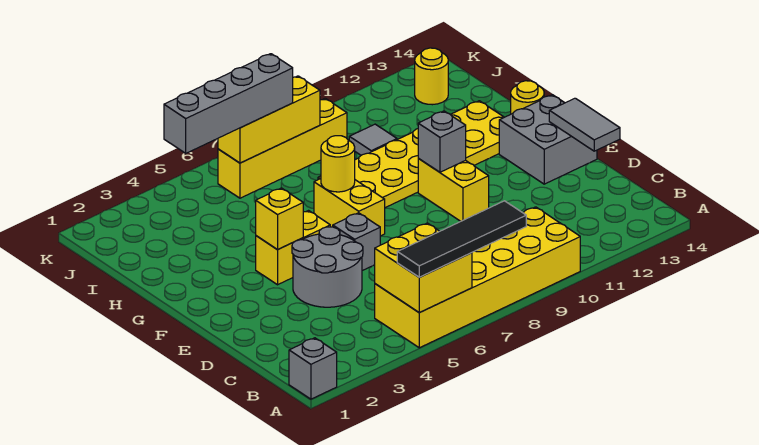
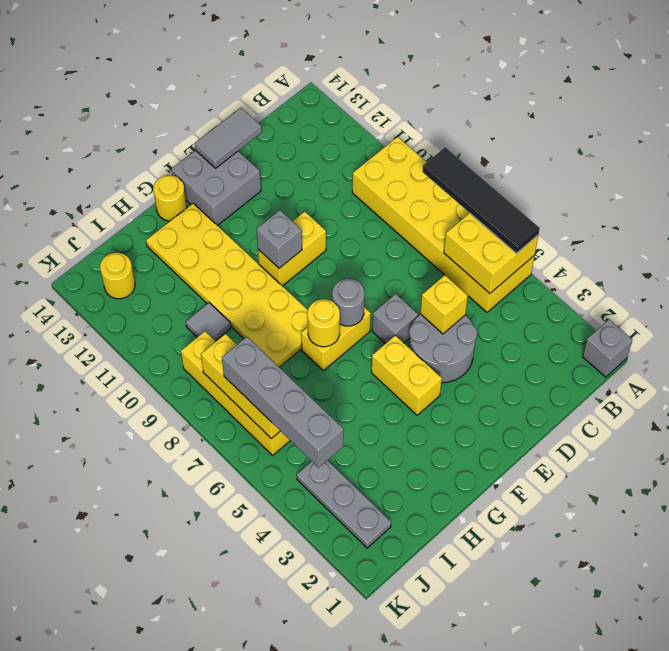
yellow 1x1 brick [256,188,303,250] -> yellow 1x1 brick moved to [420,275,468,334]
none -> grey 1x1 round brick [332,279,364,326]
none -> grey 1x3 plate [297,460,391,548]

